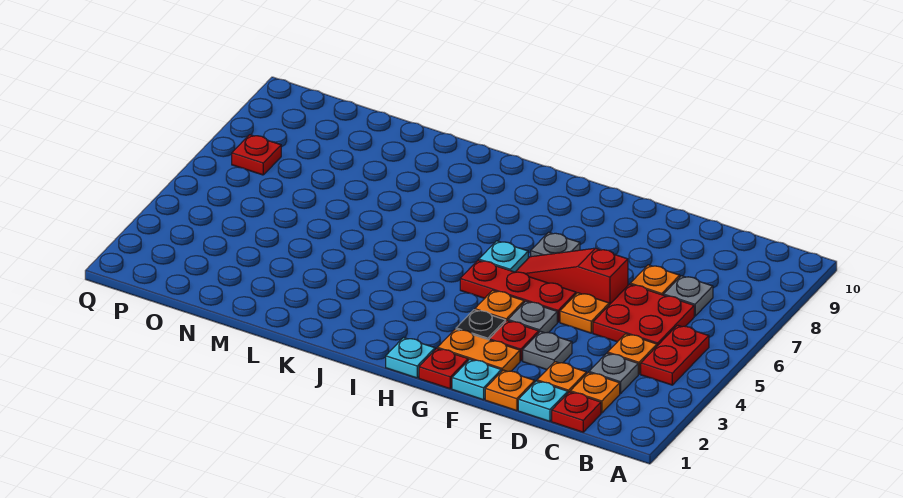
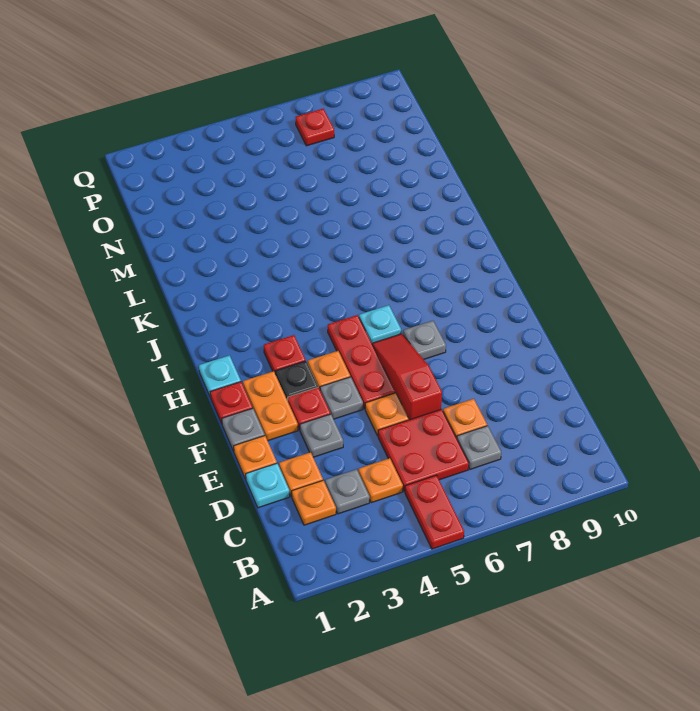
red 1x2 plate [641,325,709,385] -> red 1x2 plate turned to [405,475,464,549]
red 1x1 plate [552,392,601,432] -> red 1x1 plate moved to [264,335,306,374]
cyan 1x1 plate [452,359,501,400] -> grey 1x1 plate [222,408,265,451]

